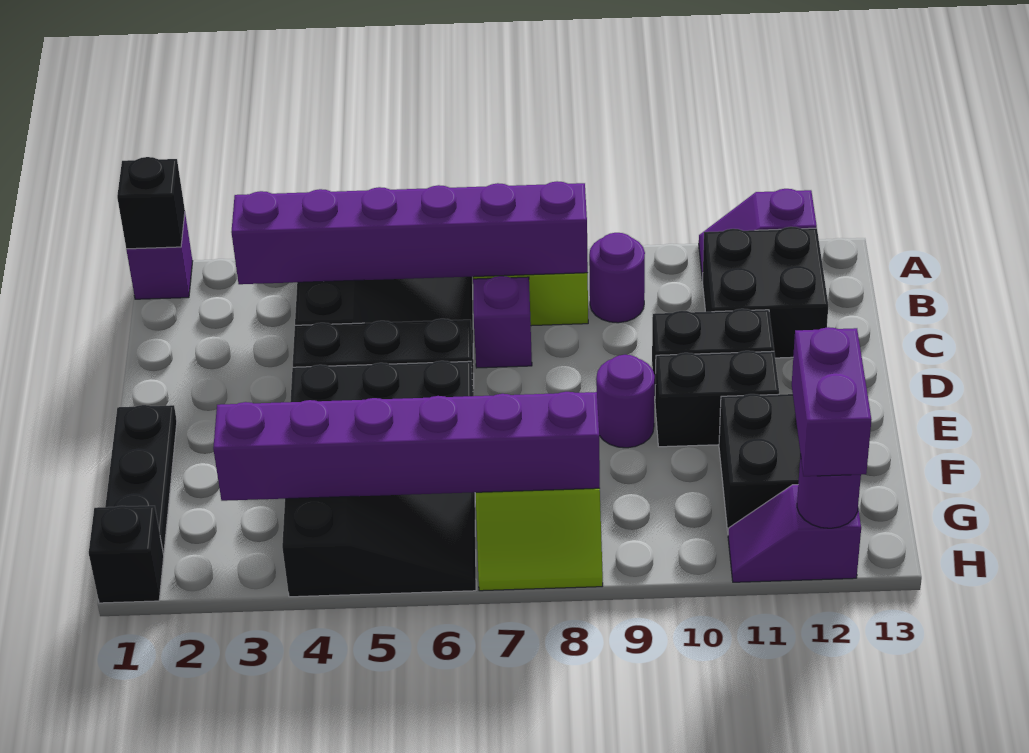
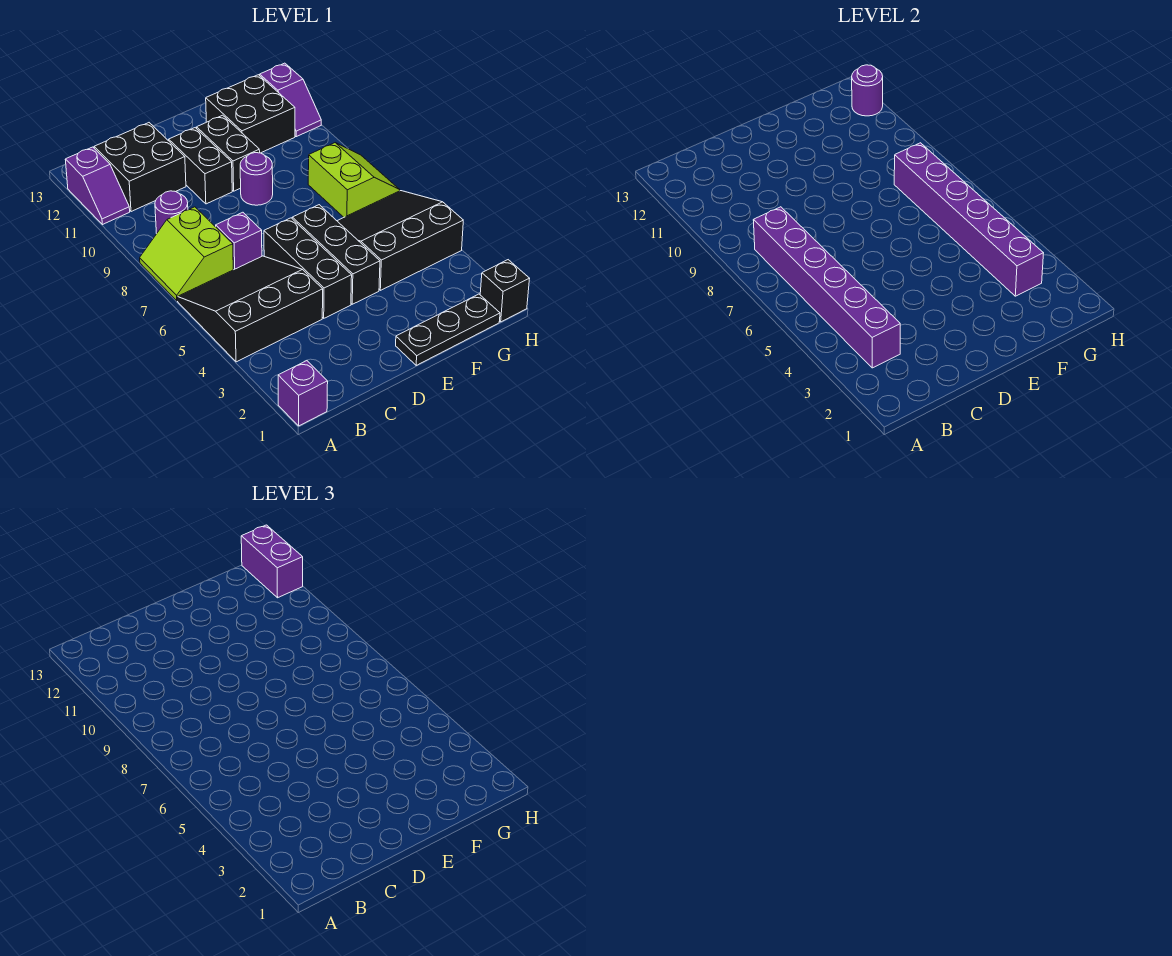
black 1x1 brick [117,157,185,249] -> none
purple 1x2 brick [792,327,871,476] -> purple 1x2 brick turned to [241,525,303,598]

